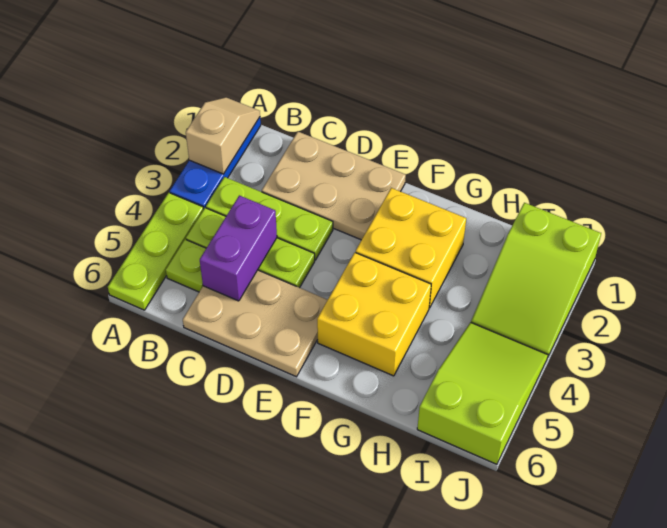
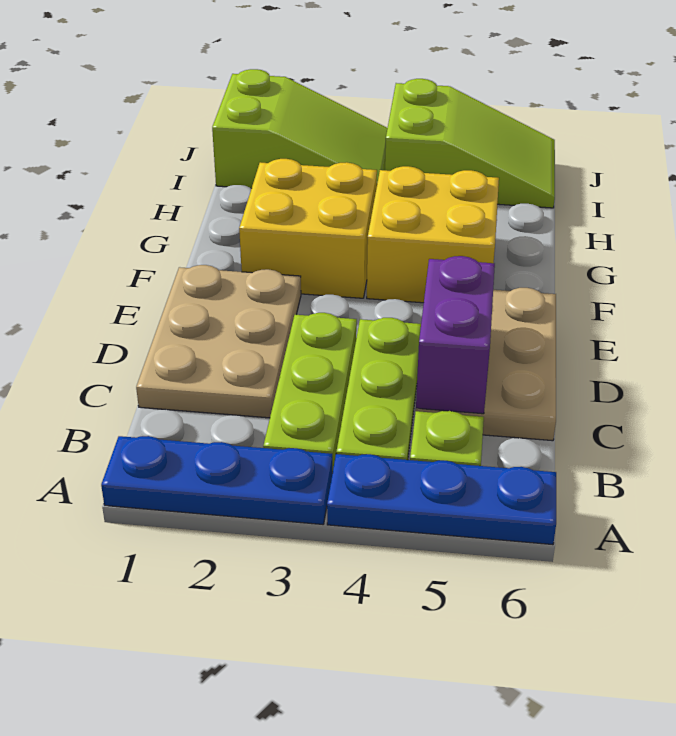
tan 1x2 slope [186,97,260,174] -> none
lime 1x3 plate [108,193,203,310] -> blue 1x3 plate [327,454,556,545]
purple 1x2 brick [200,195,277,301] -> purple 1x2 brick turned to [416,256,495,414]
lime 2x3 slope [417,322,548,464] -> lime 2x3 slope turned to [385,79,555,208]

